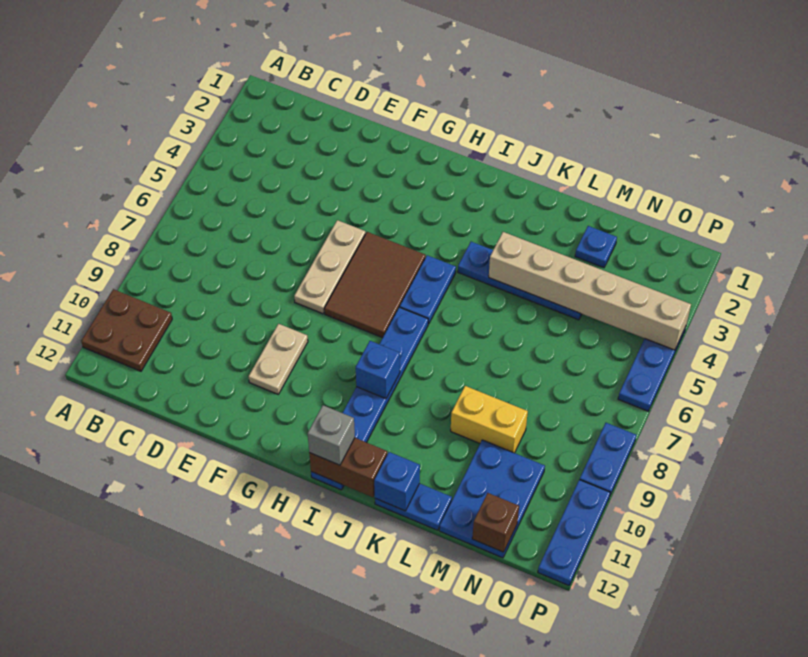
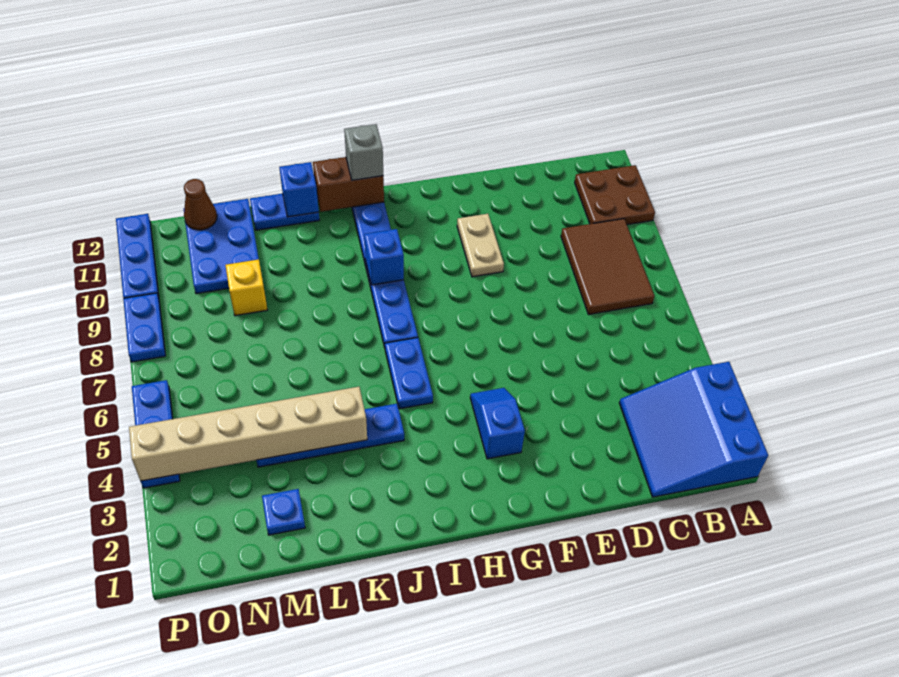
none -> blue 3x3 slope [619,362,768,497]
tan 1x3 plate [294,220,366,314] -> none
none -> blue 1x2 slope [470,388,525,459]
brown 2x3 tile [324,232,426,338] -> brown 2x3 tile moved to [561,219,654,315]
yellow 1x2 brick [451,386,528,453] -> yellow 1x1 brick [226,259,267,316]
brown 1x1 brick [472,493,519,552] -> brown 1x1 cone [184,179,217,230]

